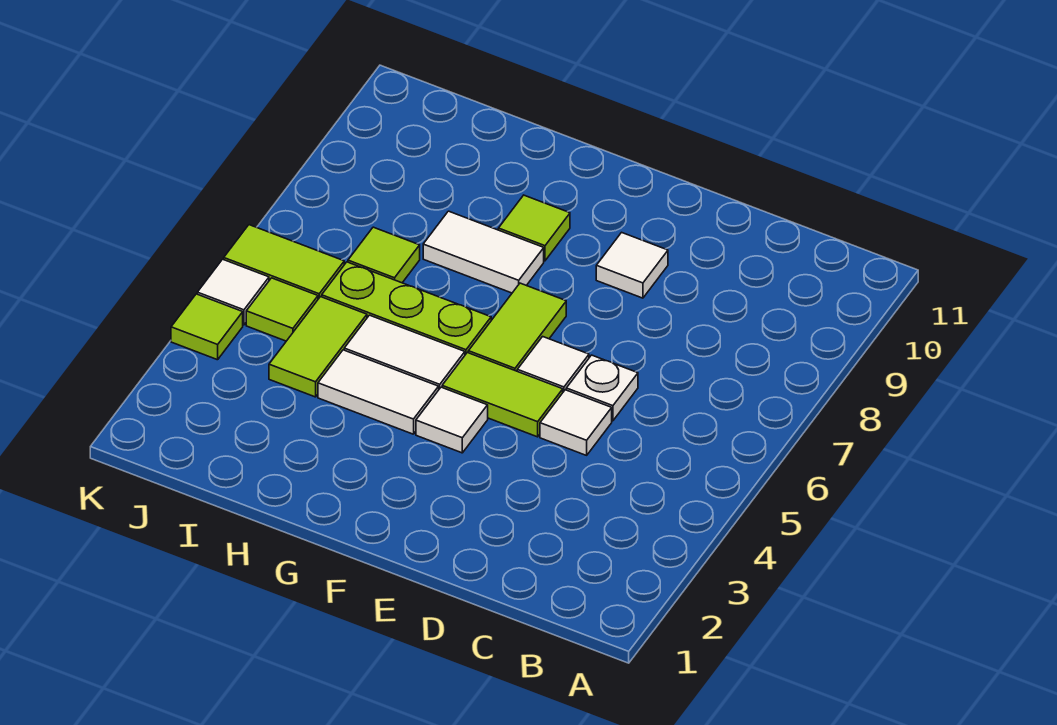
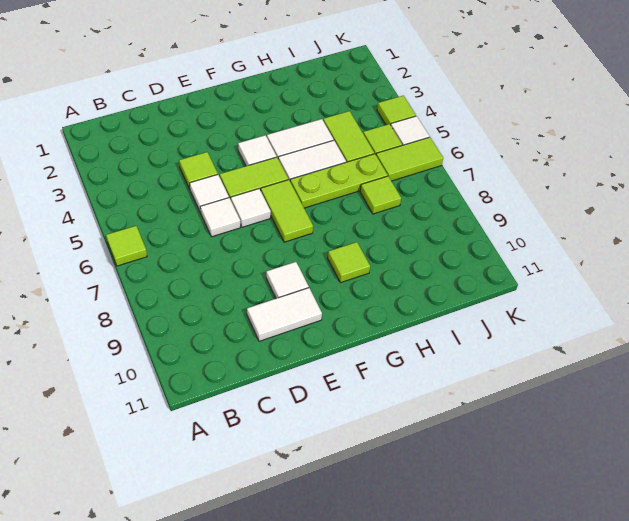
none -> lime 1x1 tile [106,226,147,266]
none -> lime 1x1 tile [179,152,218,189]
white 1x1 plate [566,355,638,421] -> white 1x1 tile [200,198,240,237]
white 1x2 tile [423,211,544,293] -> white 1x2 tile moved to [247,288,322,341]

